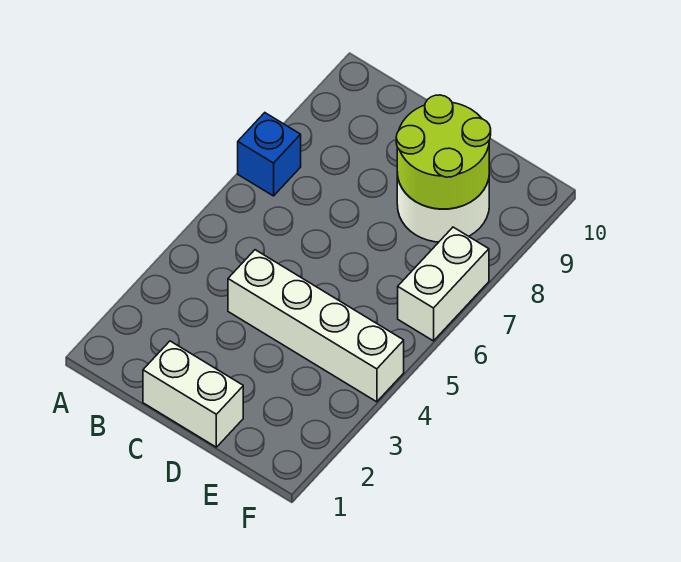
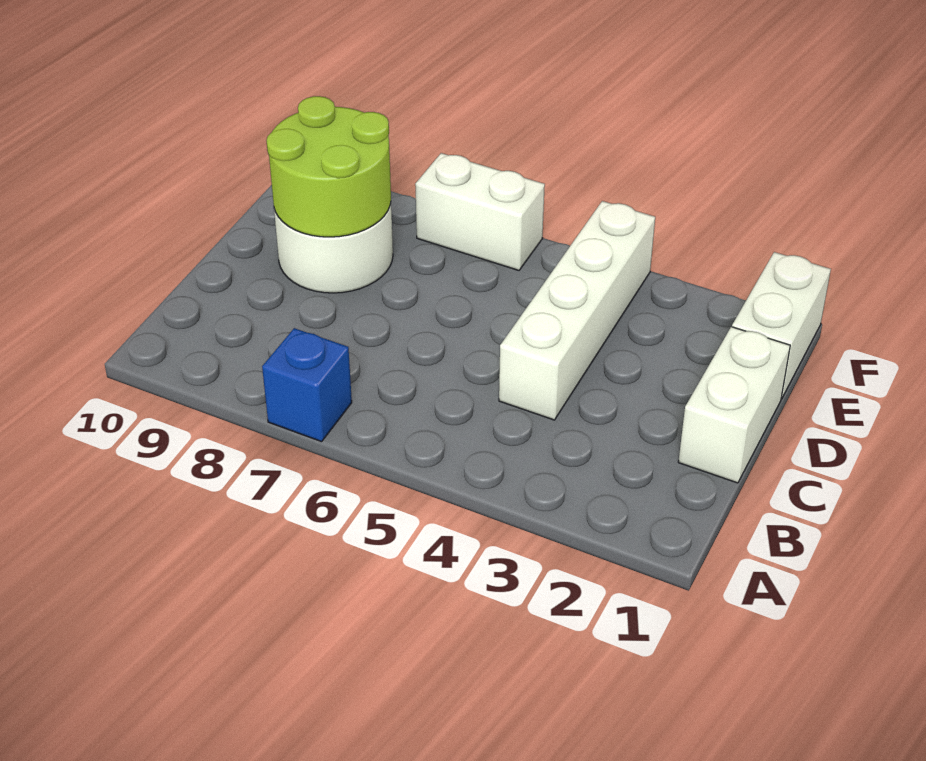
none -> white 1x2 brick [732,252,831,399]

